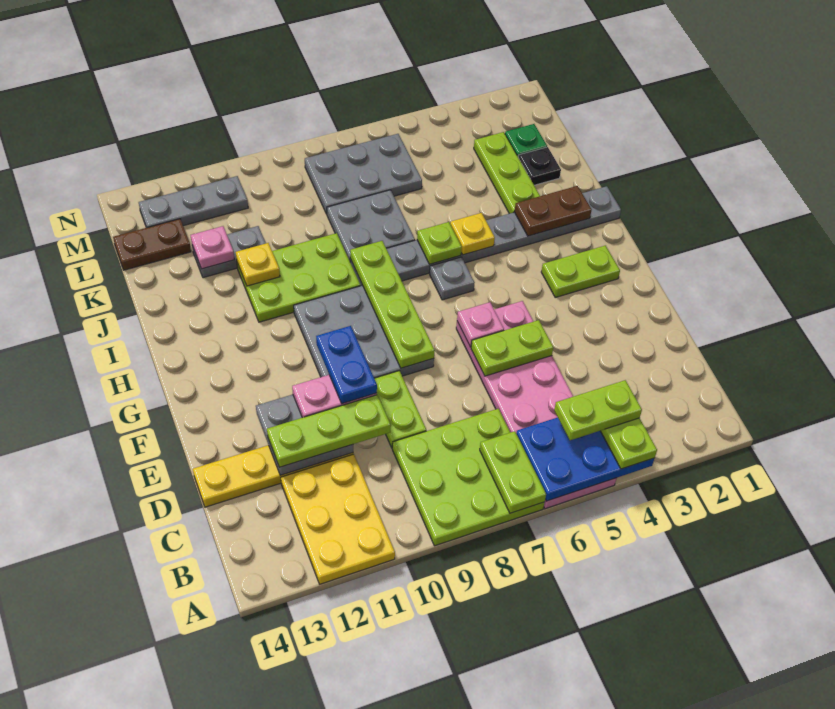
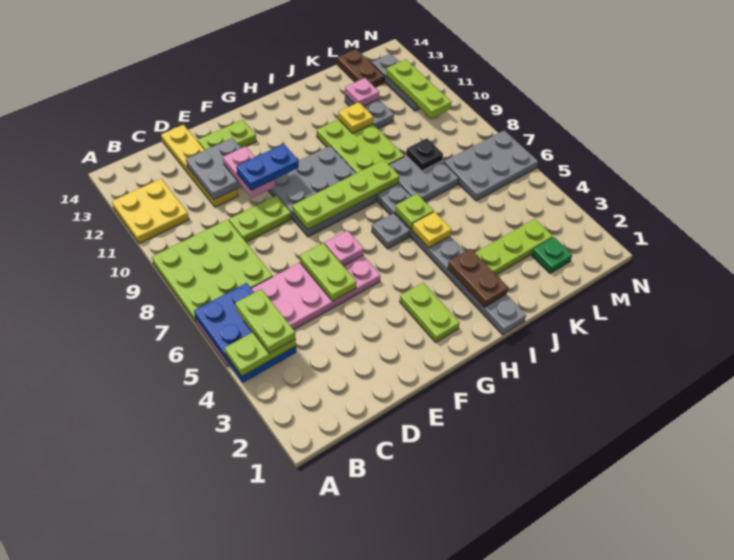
lime 1x2 plate [480,431,546,513] -> lime 1x2 plate moved to [198,120,256,150]
yellow 2x3 plate [281,454,395,584] -> yellow 2x2 plate [112,179,189,244]
lime 1x3 plate [267,395,391,467] -> lime 1x3 plate moved to [386,59,452,118]
black 1x1 plate [518,147,561,185] -> black 1x1 plate moved to [406,138,443,171]
grey 2x3 plate [305,134,422,214] -> grey 2x3 plate turned to [444,130,538,201]

